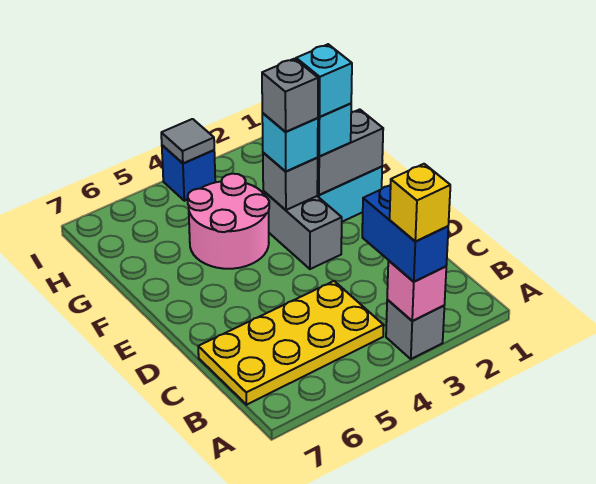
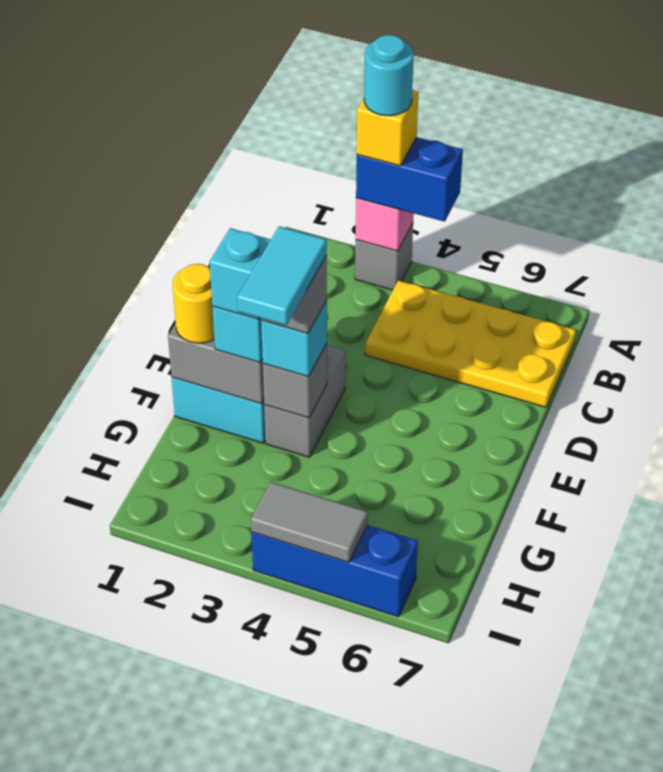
blue 1x2 brick [362,185,448,282] -> blue 1x2 brick turned to [356,137,463,222]
none -> cyan 1x1 round brick [364,35,414,116]
none -> yellow 1x1 round brick [173,264,214,343]
none -> cyan 1x2 tile [237,226,327,325]
pink 2x2 round brick [188,174,269,269] -> none
blue 1x1 brick [162,145,215,201] -> blue 1x3 brick [251,525,418,617]
grey 1x1 tile [161,119,214,163] -> grey 1x2 tile [251,482,368,562]

